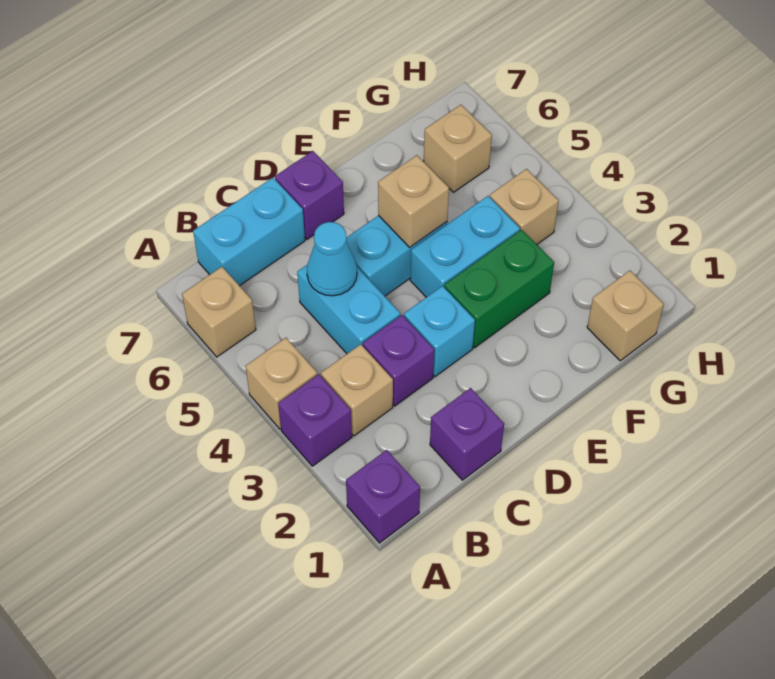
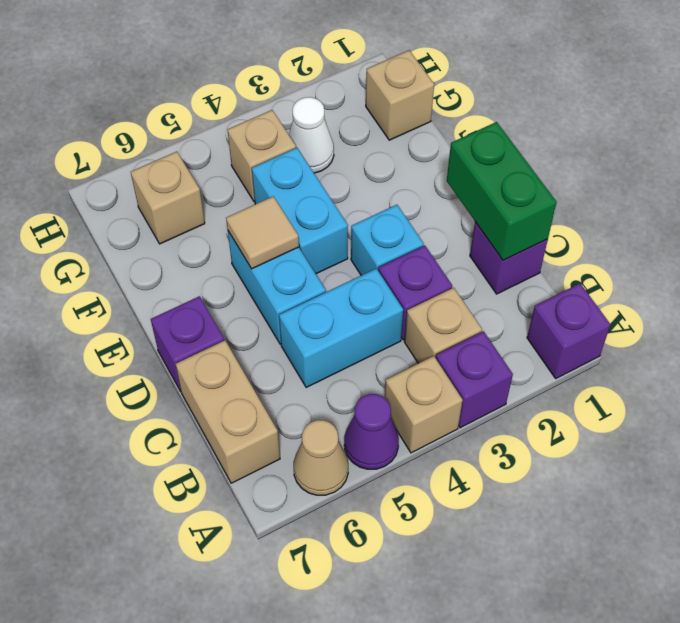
none -> purple 1x1 cone [344,394,399,469]
tan 1x1 brick [182,267,256,357] -> tan 1x1 cone [294,420,348,495]
cyan 1x2 brick [193,178,305,286] -> tan 1x2 brick [176,340,280,483]
cyan 1x1 cone [307,222,357,296] -> none
green 1x2 brick [444,230,554,348] -> green 1x2 brick moved to [447,122,557,260]
tan 1x1 brick [378,155,449,247] -> tan 1x1 tile [226,196,299,269]
none -> white 1x1 cone [289,97,334,173]

